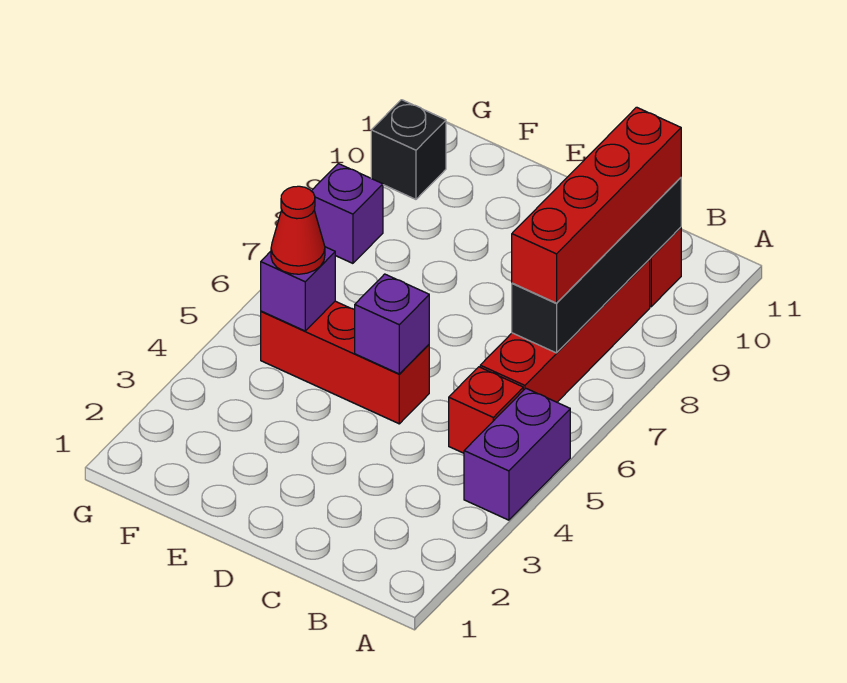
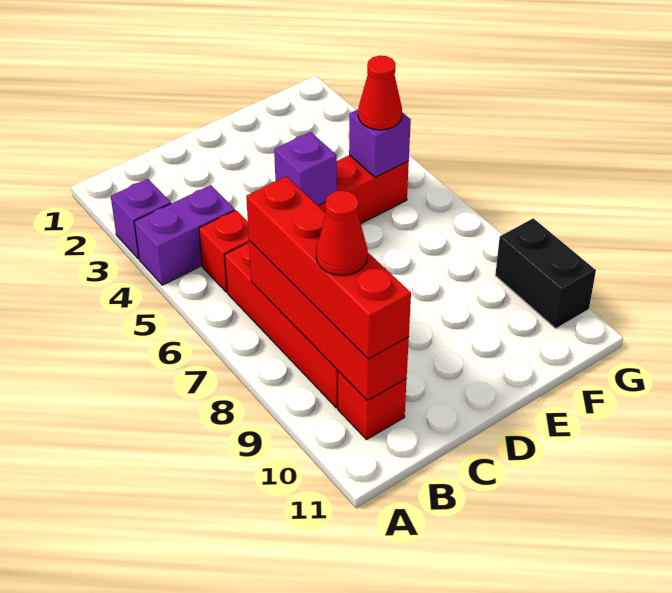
purple 1x2 brick [464,388,570,520] -> purple 1x2 brick turned to [134,185,235,285]
black 1x4 brick [512,178,681,353] -> red 1x4 brick [249,240,409,400]
none -> red 1x1 cone [316,191,368,275]
purple 1x1 brick [312,164,383,263] -> purple 1x1 brick moved to [111,179,171,259]
black 1x1 brick [371,100,446,199] -> black 1x2 brick [495,218,596,329]

